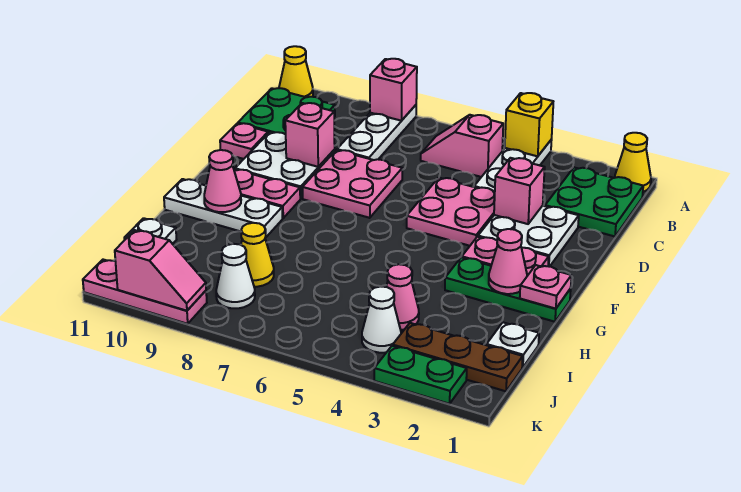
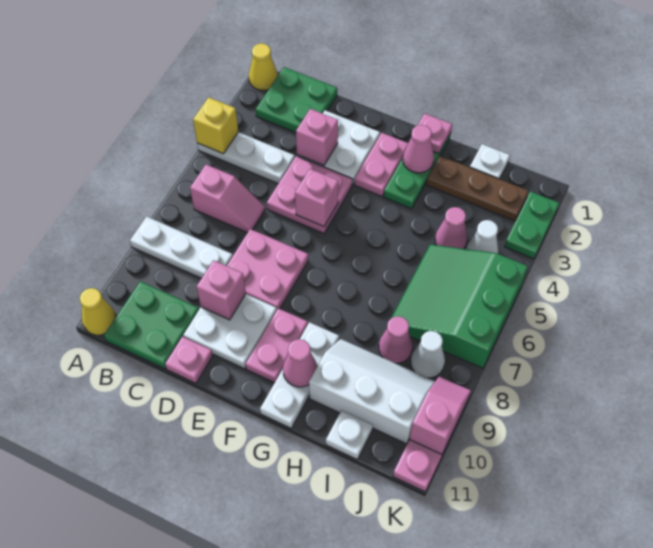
pink 1x1 brick [370,59,417,121] -> pink 1x1 brick moved to [295,169,339,227]
pink 1x2 slope [421,115,503,177] -> pink 1x2 slope turned to [190,165,265,233]
none -> white 2x3 slope [309,339,435,444]
none -> green 3x3 slope [391,244,528,368]
yellow 1x1 cone [241,223,274,287] -> pink 1x1 cone [379,316,412,363]
brown 1x3 plate [393,323,523,391] -> brown 1x3 plate turned to [427,156,528,221]

